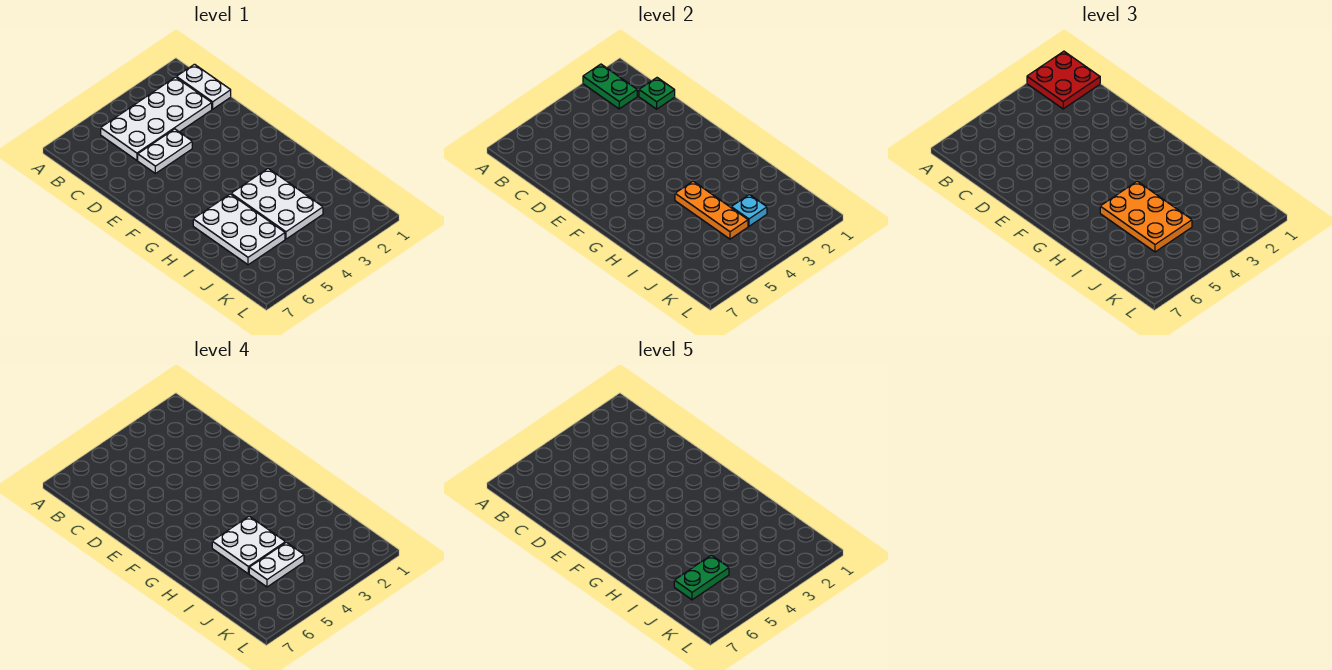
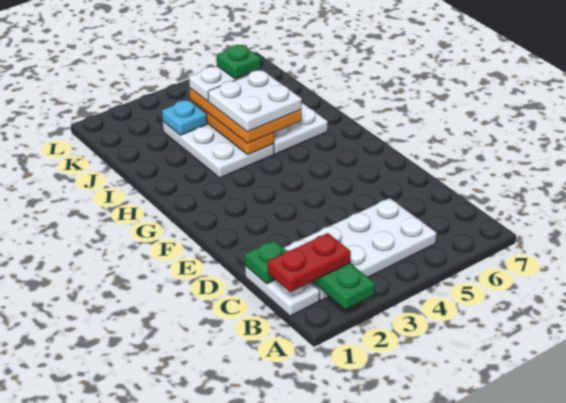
red 2x2 plate [1027,51,1100,109] -> red 1x2 plate [268,233,351,292]
white 1x2 plate [138,129,192,173] -> none
green 1x2 plate [674,555,729,600] -> green 1x1 plate [216,45,261,79]

